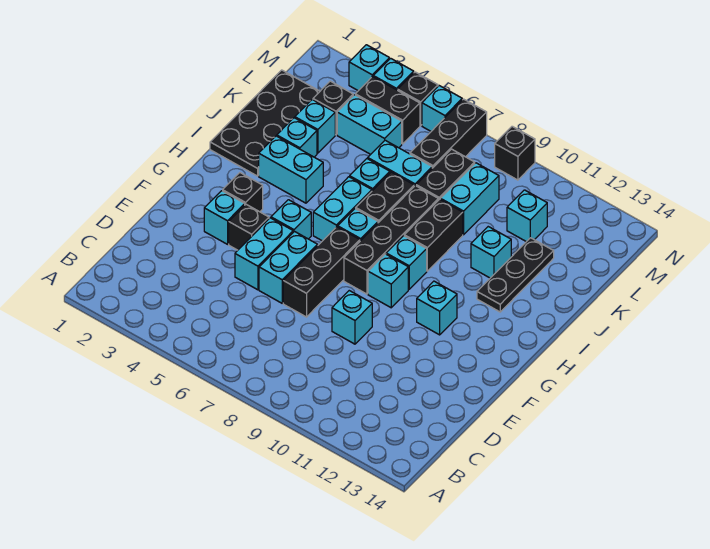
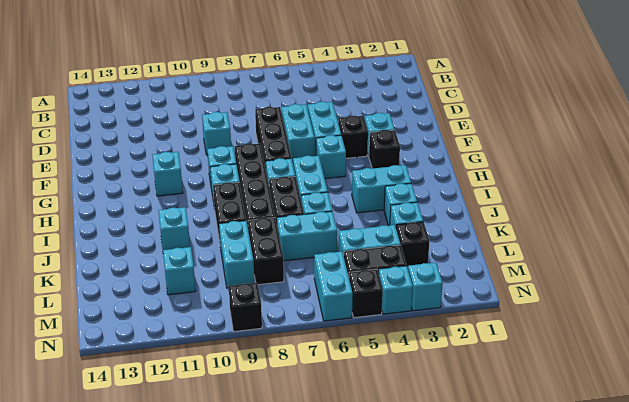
black 2x4 plate [210,70,320,176] -> none
black 1x3 plate [477,238,554,312] -> none
black 1x3 brick [410,99,487,168] -> none
cyan 1x1 brick [422,86,462,131] -> cyan 1x2 brick [314,252,353,321]

